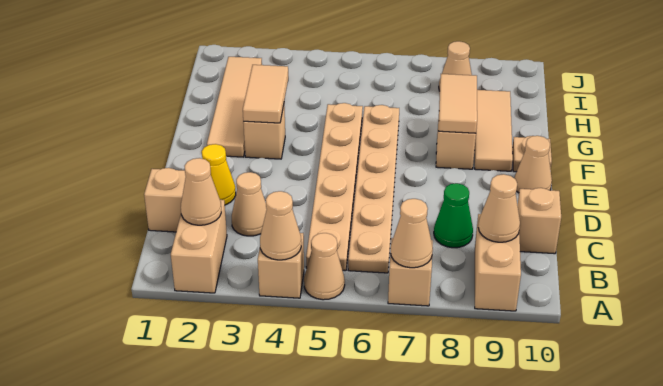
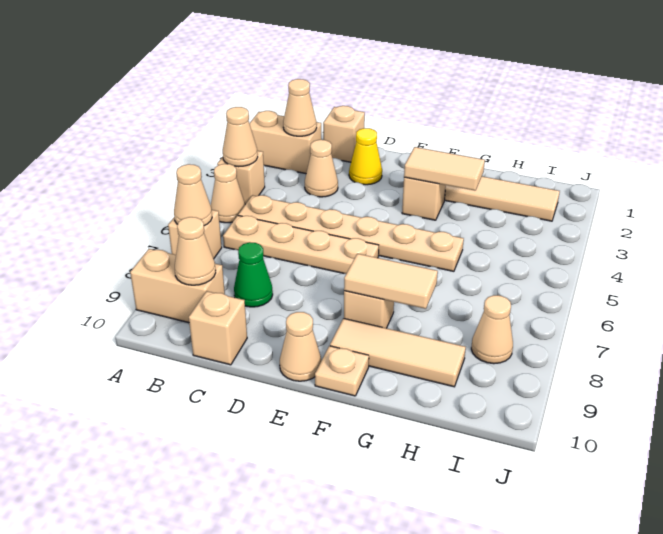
tan 1x6 plate [348,105,399,273] -> tan 1x4 plate [223,216,379,274]

